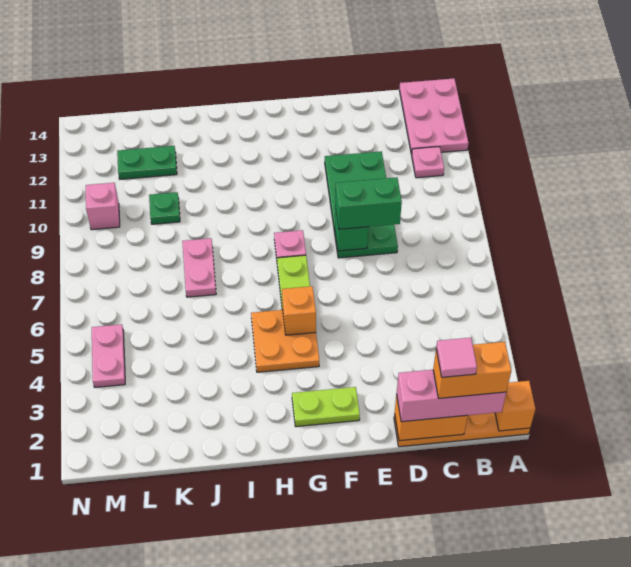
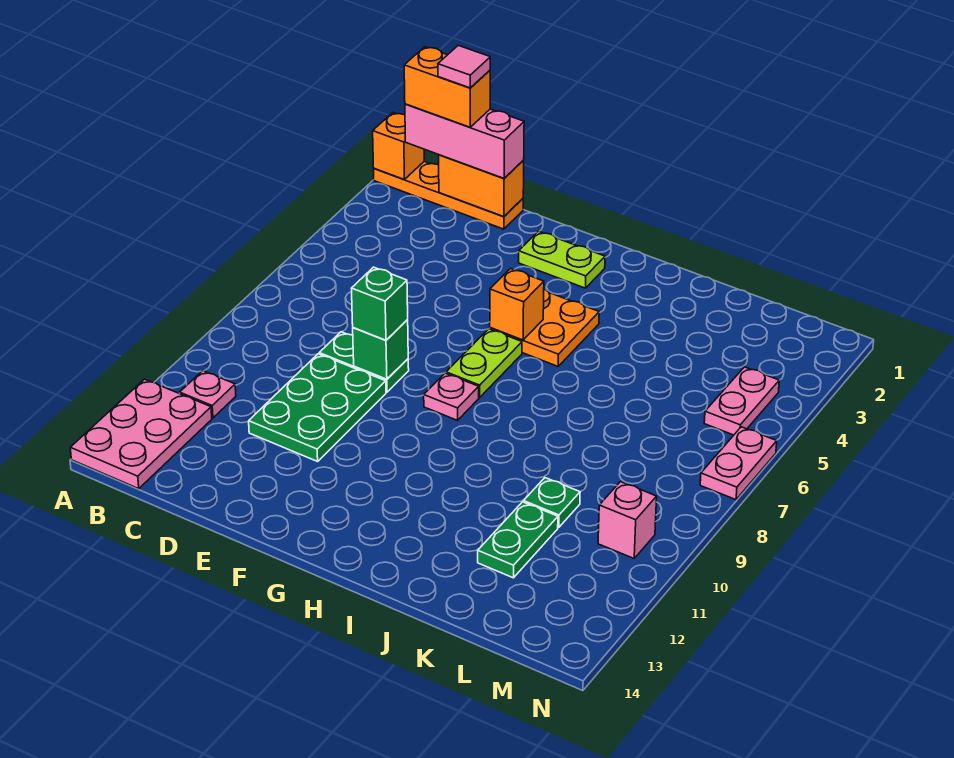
green 1x2 brick [335,177,402,229] -> green 1x1 brick [351,267,408,340]
pink 1x2 plate [182,238,216,297] -> pink 1x2 plate moved to [700,427,777,500]
green 1x2 plate [117,146,177,179] -> green 1x2 plate turned to [478,502,558,578]

